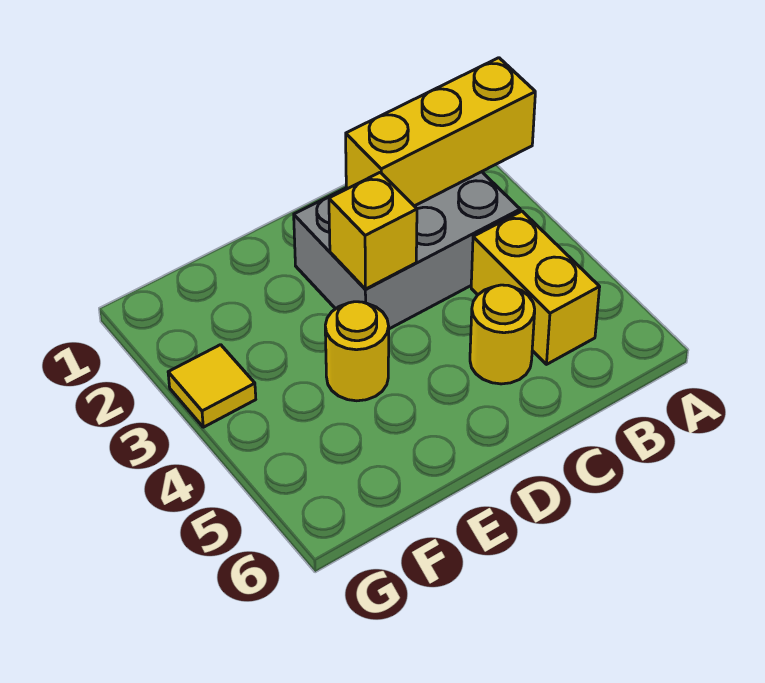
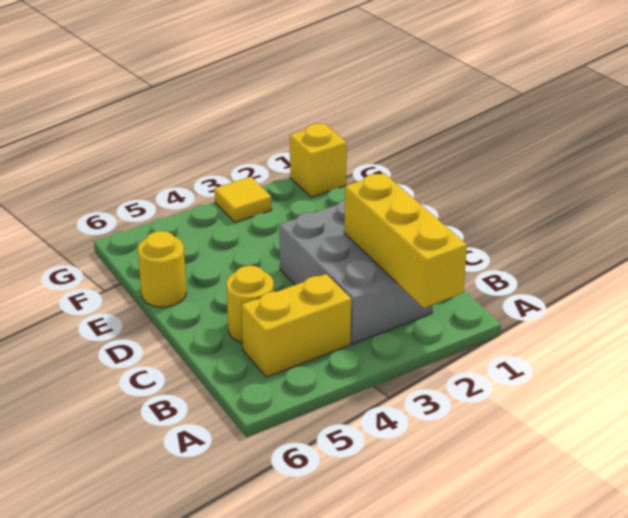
yellow 1x1 brick [329,172,417,289] -> yellow 1x1 brick moved to [290,124,347,197]
yellow 1x1 round brick [325,302,389,401] -> yellow 1x1 round brick moved to [138,231,186,307]

